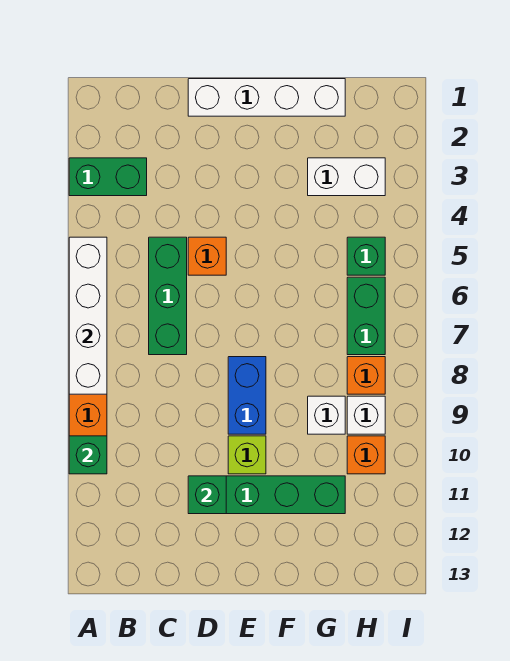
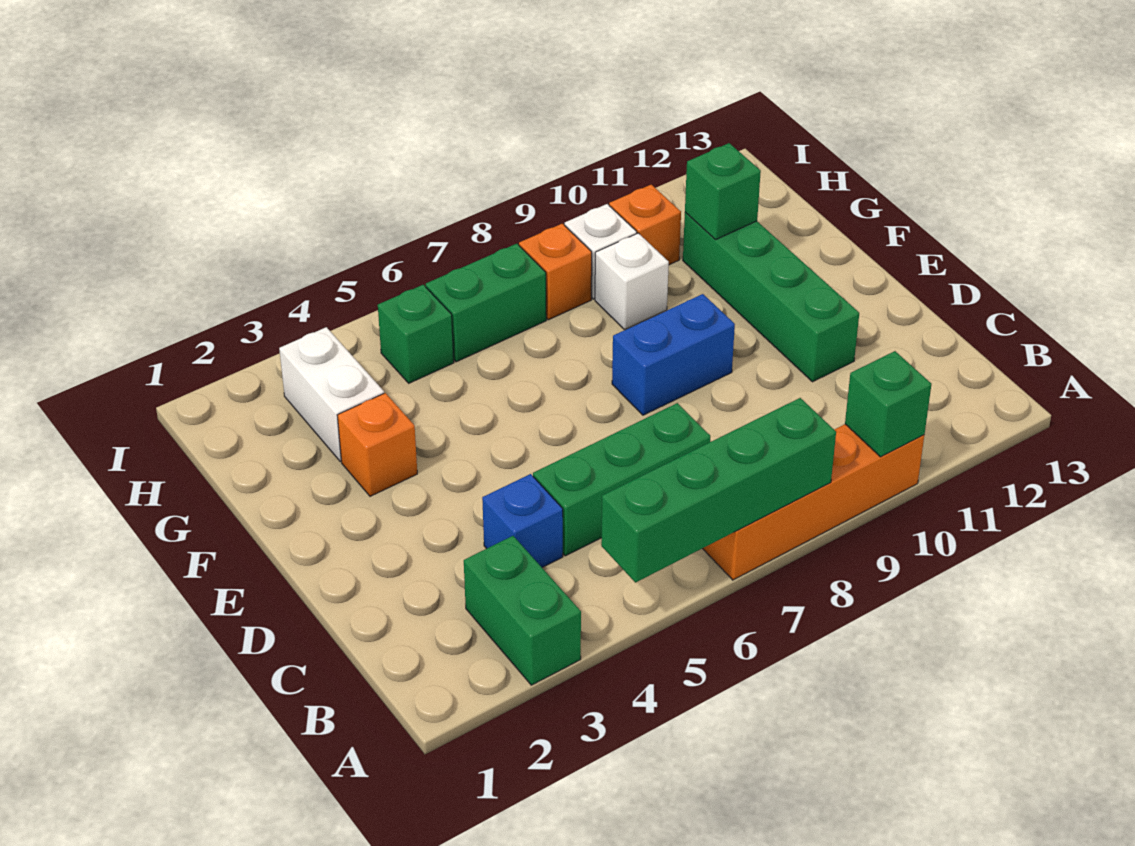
white 1x4 brick [69,237,107,394] -> green 1x4 brick [601,398,836,583]
none -> blue 1x1 brick [482,474,563,567]
white 1x4 brick [188,79,345,116] -> none
orange 1x1 brick [188,237,226,275] -> orange 1x1 brick moved to [337,393,417,496]
green 1x1 brick [188,476,226,514] -> green 1x1 brick moved to [685,143,761,240]
lime 1x1 brick [228,436,266,474] -> none

